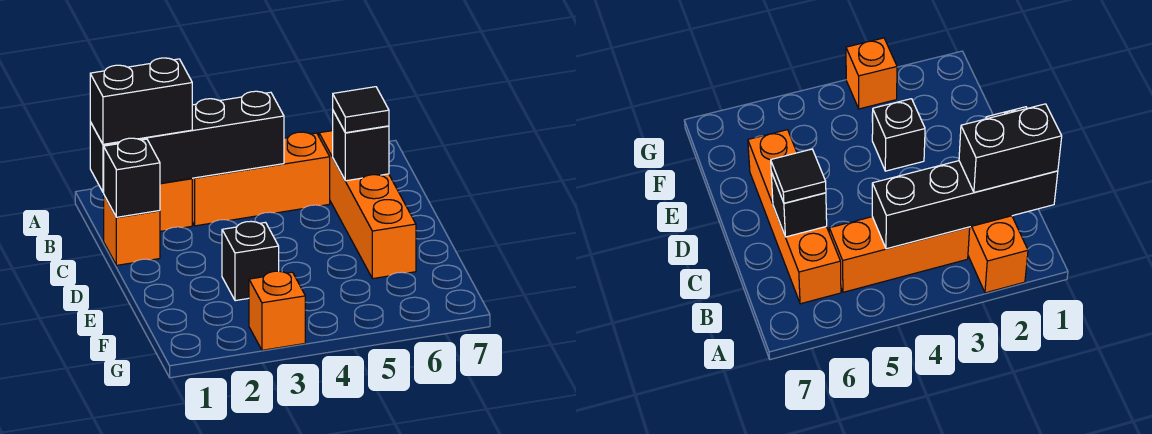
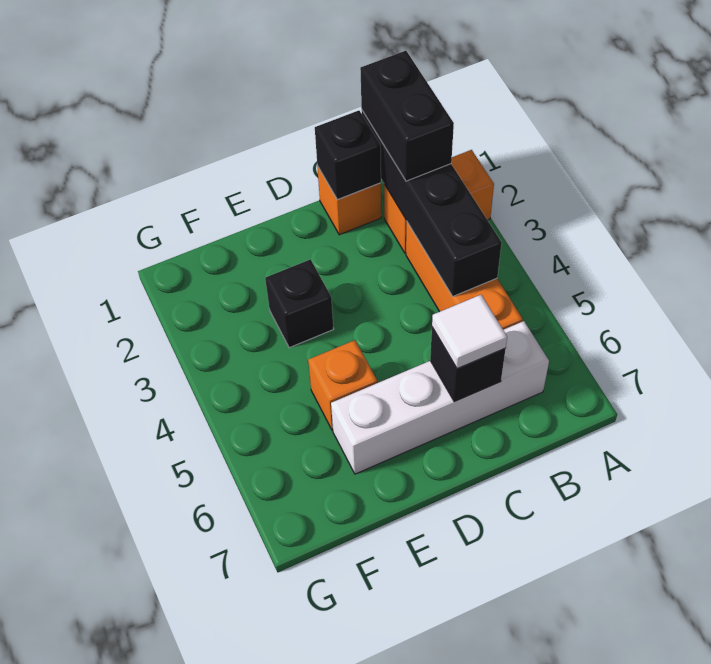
orange 1x4 brick [319,131,416,279] -> white 1x4 brick [331,321,549,474]
black 1x1 tile [333,87,389,133] -> white 1x1 tile [432,295,507,369]
orange 1x1 brick [249,271,305,350] -> orange 1x1 brick moved to [308,340,377,431]

